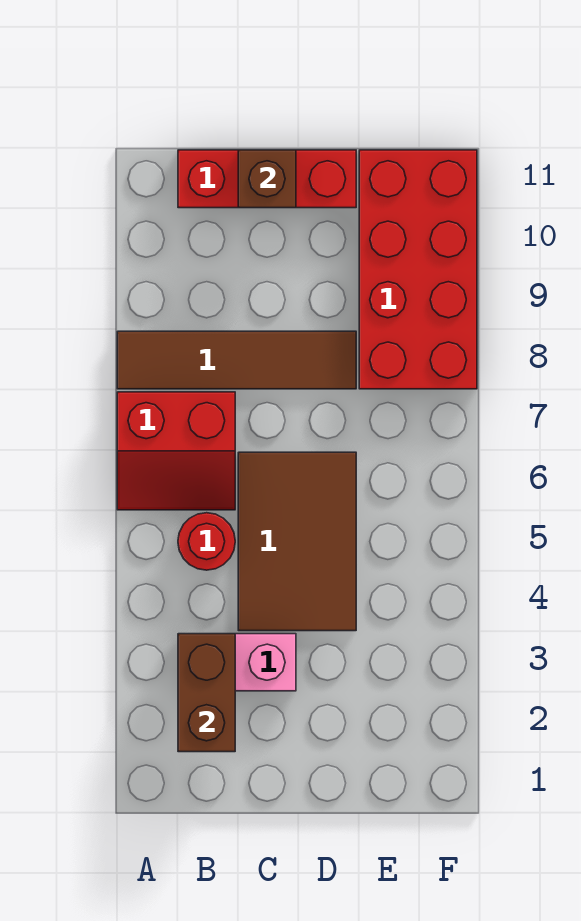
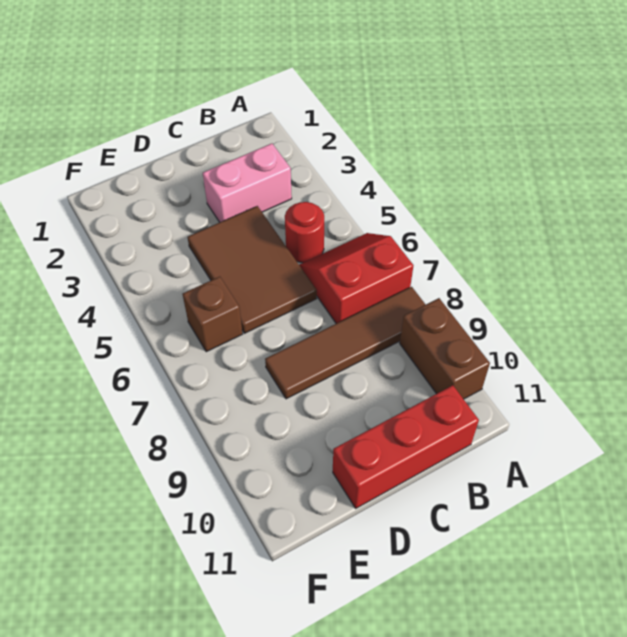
brown 1x2 brick [178,634,235,752] -> brown 1x2 brick moved to [400,298,490,399]
brown 1x1 brick [238,150,296,208] -> brown 1x1 brick moved to [183,277,243,352]
red 2x4 brick [359,150,477,389] -> none

